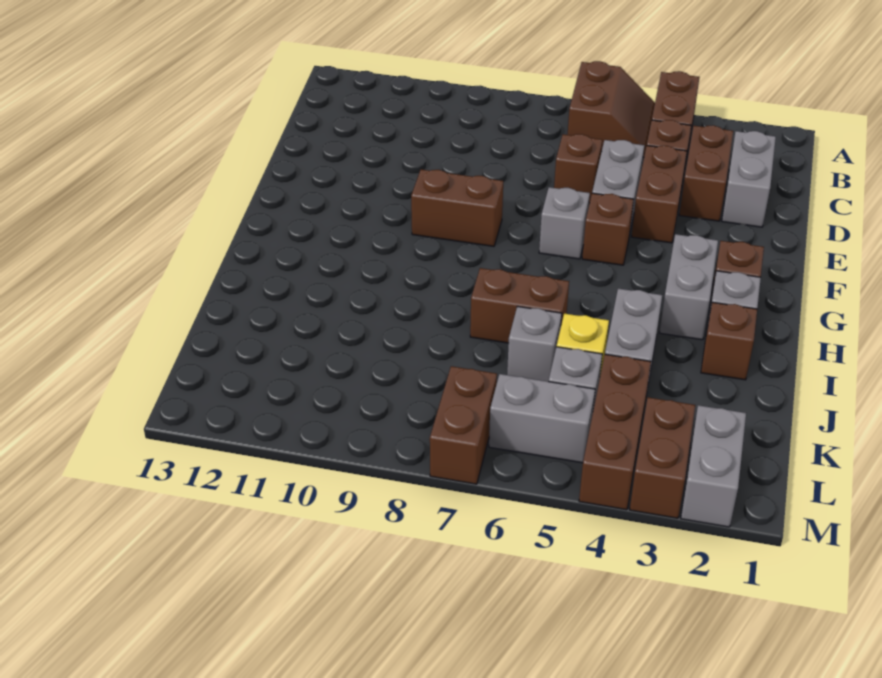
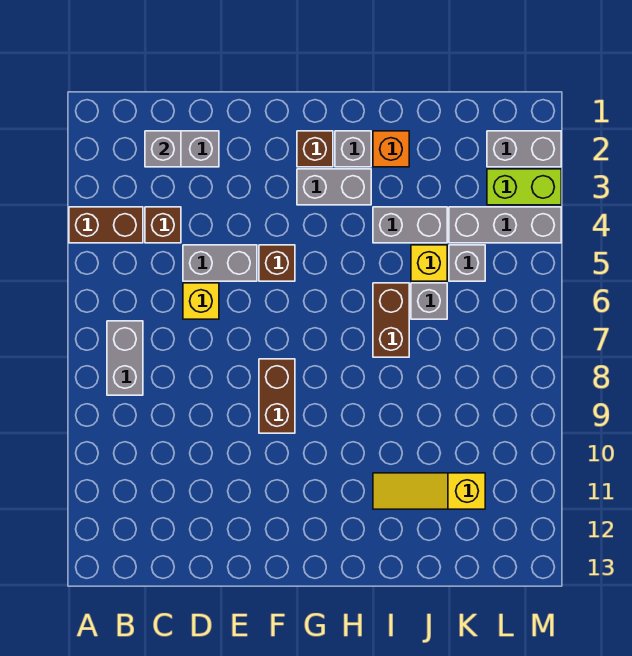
brown 2x2 slope [567,61,655,157] -> none
brown 1x2 brick [679,125,733,221] -> none
brown 1x2 brick [631,146,687,243] -> none
brown 1x1 brick [554,134,602,203] -> yellow 1x1 brick [183,283,219,319]
grey 1x1 brick [539,187,590,259] -> grey 1x1 brick moved to [145,131,181,167]
brown 1x1 brick [701,302,757,380] -> orange 1x1 brick [373,131,409,167]
none -> yellow 1x3 slope [373,473,485,509]
brown 1x3 brick [579,354,651,510] -> grey 1x3 brick [449,207,561,243]
brown 1x2 brick [630,397,695,518] -> lime 1x2 brick [487,169,561,205]
grey 1x2 brick [489,374,595,463] -> grey 1x2 brick moved to [107,321,143,395]
brown 1x2 brick [430,366,497,484] -> none

